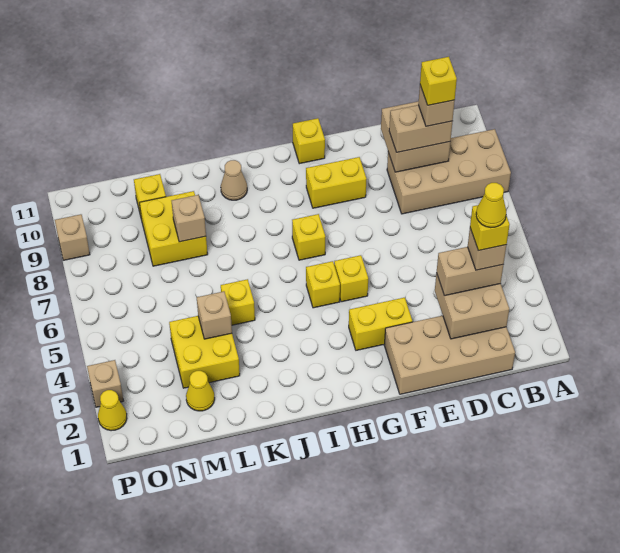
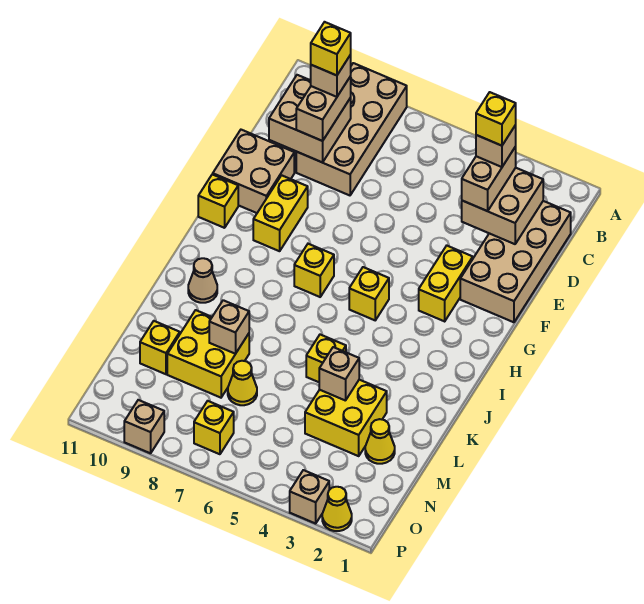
yellow 1x1 cone [476,183,506,228] -> yellow 1x1 cone moved to [228,361,257,405]
none -> tan 2x2 brick [213,130,294,213]
yellow 1x1 brick [334,255,368,302] -> yellow 1x1 brick moved to [194,401,234,454]

